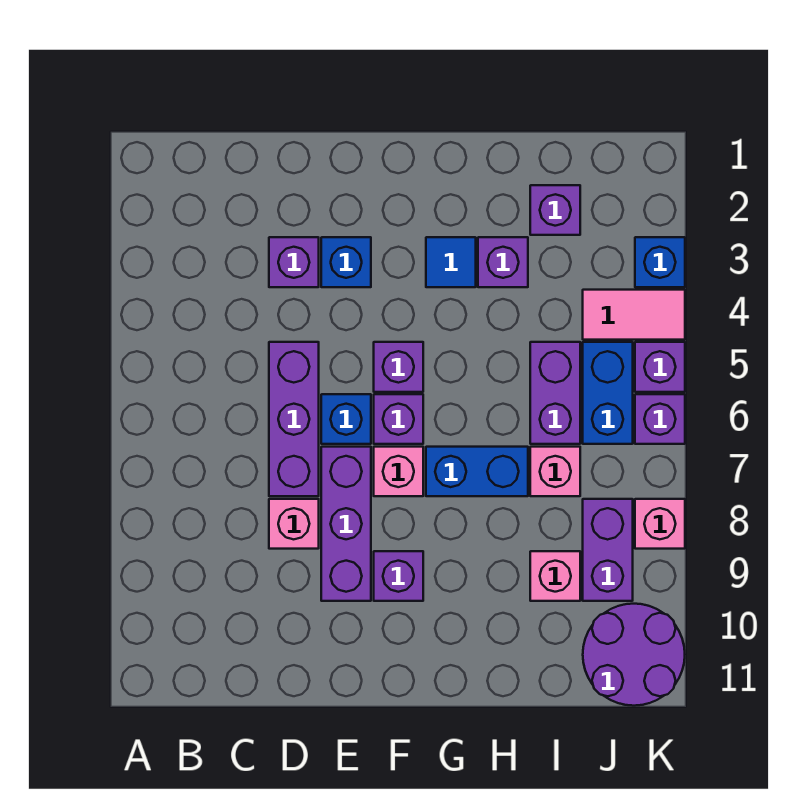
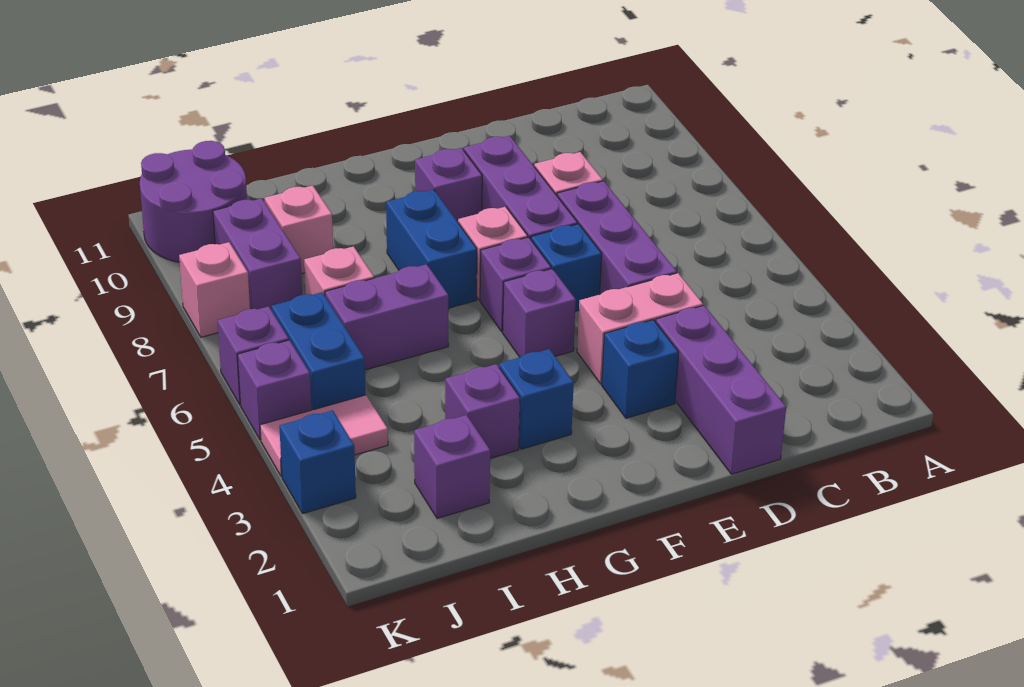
purple 1x1 brick [269,237,319,287] -> purple 1x3 brick [656,306,786,474]
none -> pink 1x2 brick [577,273,703,384]
blue 1x1 tile [426,237,476,287] -> blue 1x1 brick [499,349,574,449]
blue 1x2 brick [426,447,528,496] -> blue 1x2 brick turned to [386,190,477,308]
purple 1x2 brick [530,342,580,444] -> purple 1x2 brick turned to [325,264,448,370]

